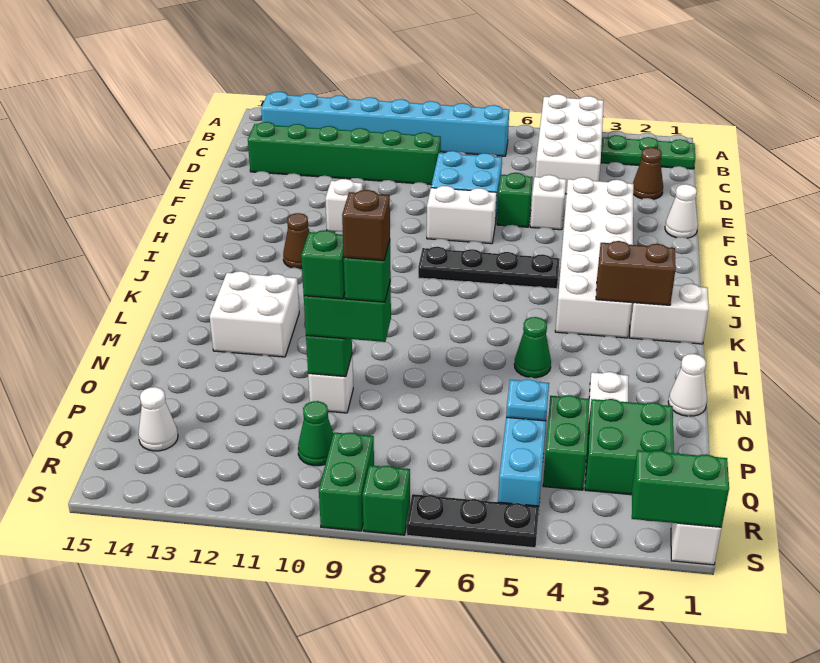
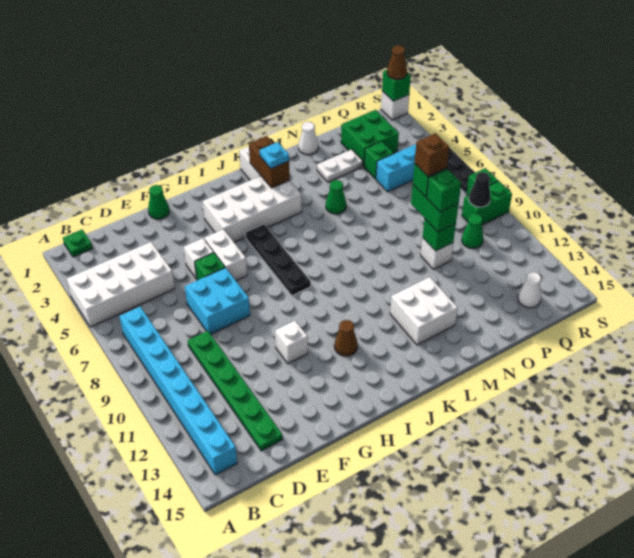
green 1x3 plate [601,135,695,169] -> green 1x1 plate [63,230,93,257]
brown 1x1 cone [633,147,663,199] -> brown 1x1 cone moved to [387,46,407,79]
green 1x6 brick [248,122,441,185] -> green 1x6 plate [188,331,283,451]
white 1x1 cone [665,184,698,238] -> green 1x1 cone [148,185,169,219]
white 2x6 brick [555,177,634,338] -> white 2x4 brick [203,176,302,242]
white 1x2 brick [427,186,497,244] -> white 1x2 brick moved to [204,229,247,281]
green 1x2 brick [543,395,589,490] -> green 1x1 brick [364,141,393,179]
cyan 1x1 plate [506,379,549,421] -> cyan 1x1 plate moved to [260,142,289,169]
none -> black 1x1 cone [469,172,491,207]
green 1x2 brick [632,450,729,527] -> green 1x1 brick [382,70,411,101]

